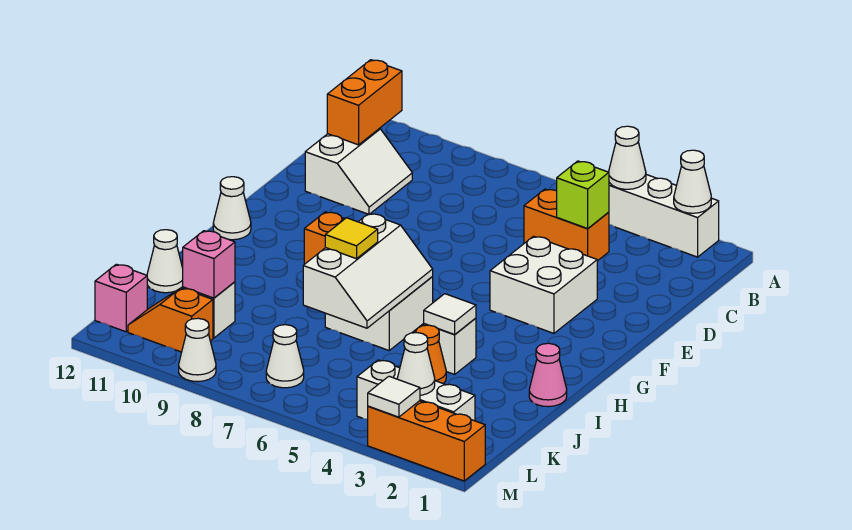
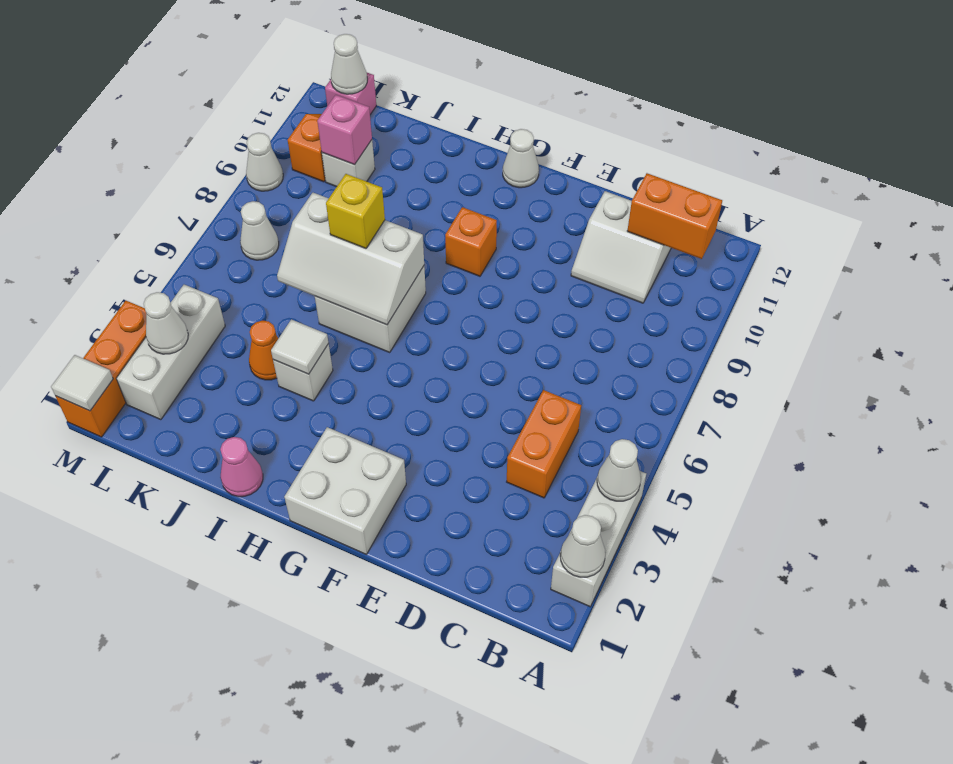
lime 1x1 brick [557,161,609,228] -> none
white 2x2 brick [490,236,597,333] -> white 2x2 brick moved to [284,427,406,554]
yellow 1x1 tile [325,218,378,259] -> yellow 1x1 brick [326,174,385,248]
white 1x1 cone [147,230,183,293] -> white 1x1 cone moved to [331,34,367,94]
white 1x1 tile [368,376,420,417] -> white 1x1 tile moved to [51,355,113,411]

